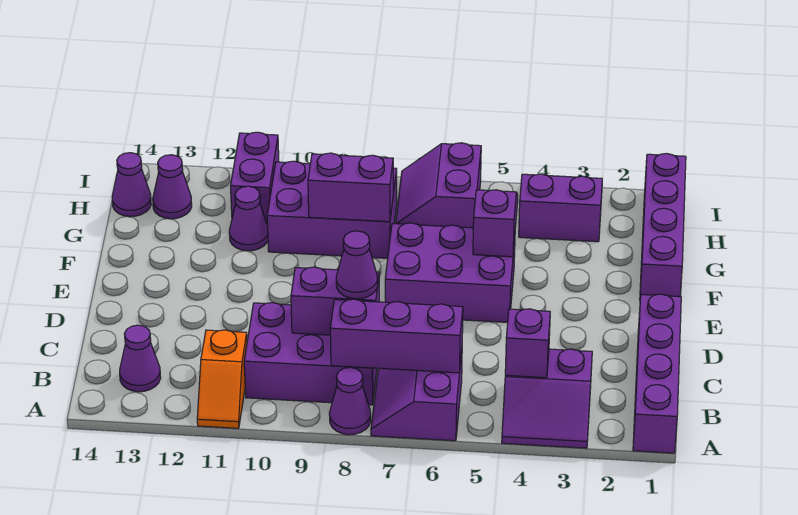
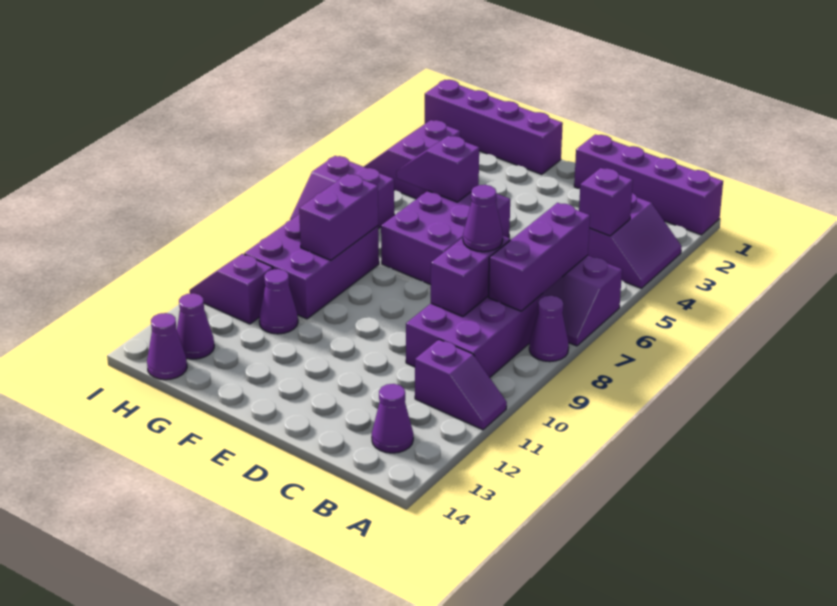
orange 1x2 slope [197,330,247,428] -> purple 1x2 slope [415,339,507,430]
purple 1x2 brick [231,132,279,224] -> purple 1x2 slope [190,254,273,324]

